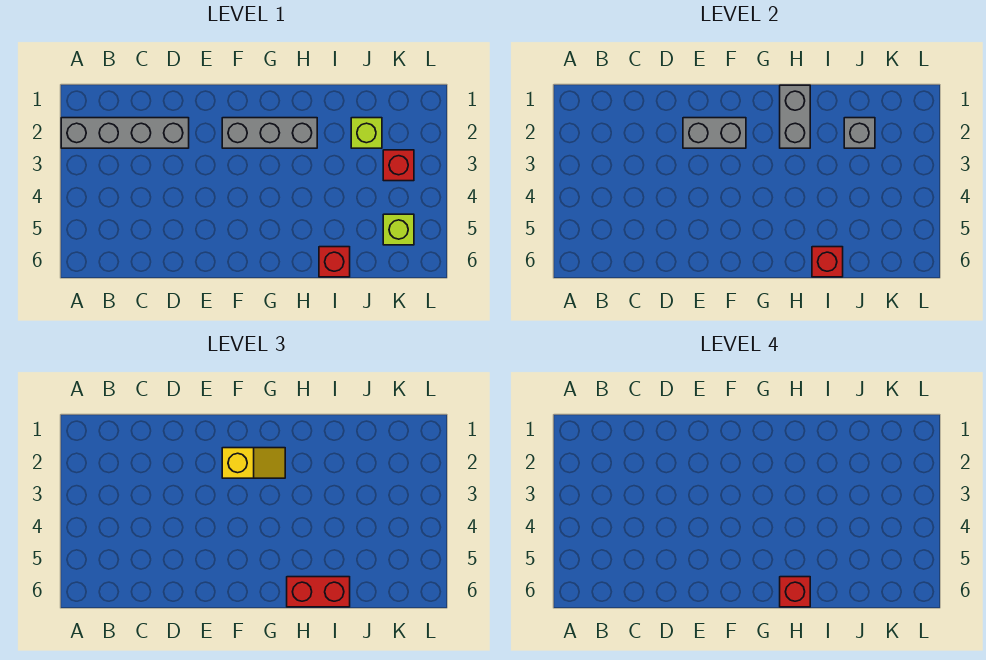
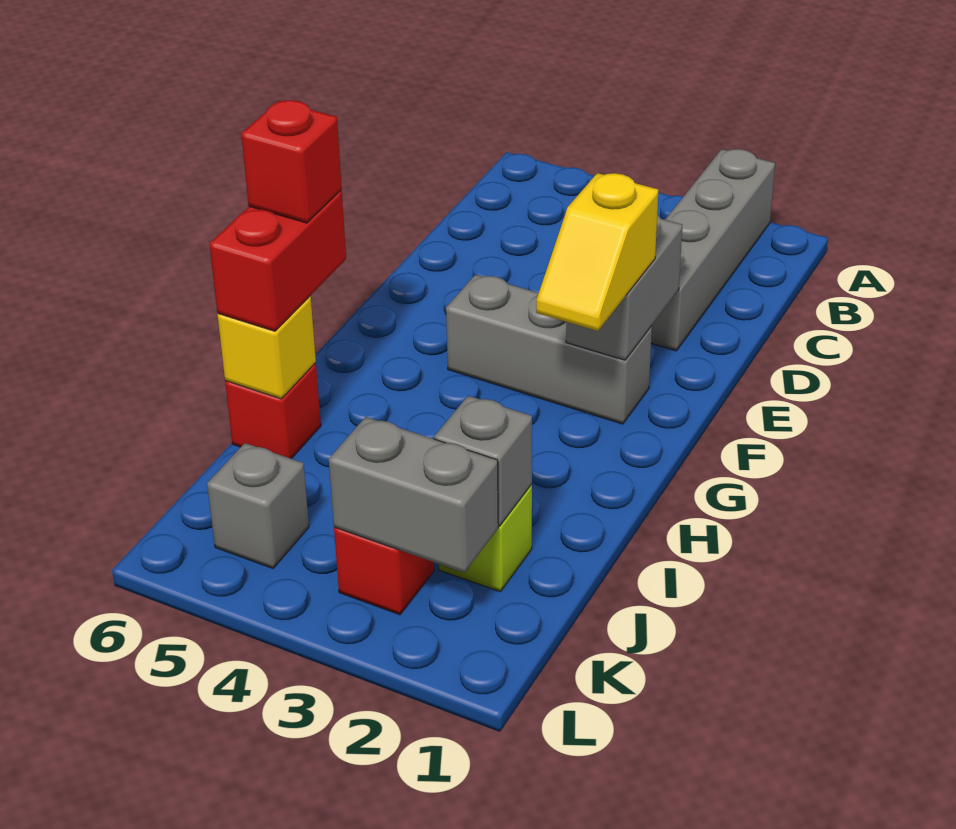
grey 1x3 brick [222,118,317,148] -> grey 1x3 brick turned to [446,274,652,424]
grey 1x2 brick [780,85,810,148] -> grey 1x2 brick moved to [329,417,498,573]
red 1x1 brick [812,247,843,277] -> yellow 1x1 brick [217,296,316,399]
lime 1x1 brick [383,214,414,245] -> grey 1x1 brick [207,443,309,568]

